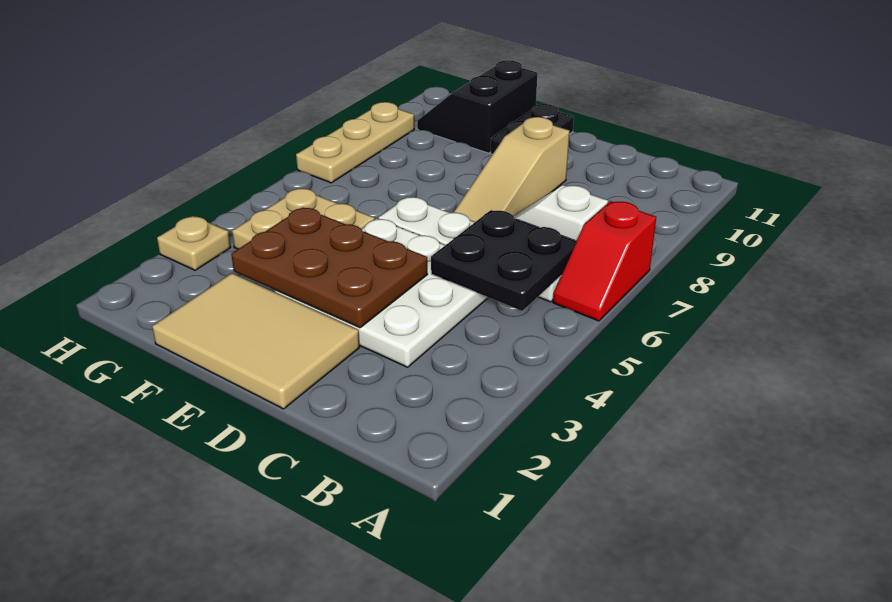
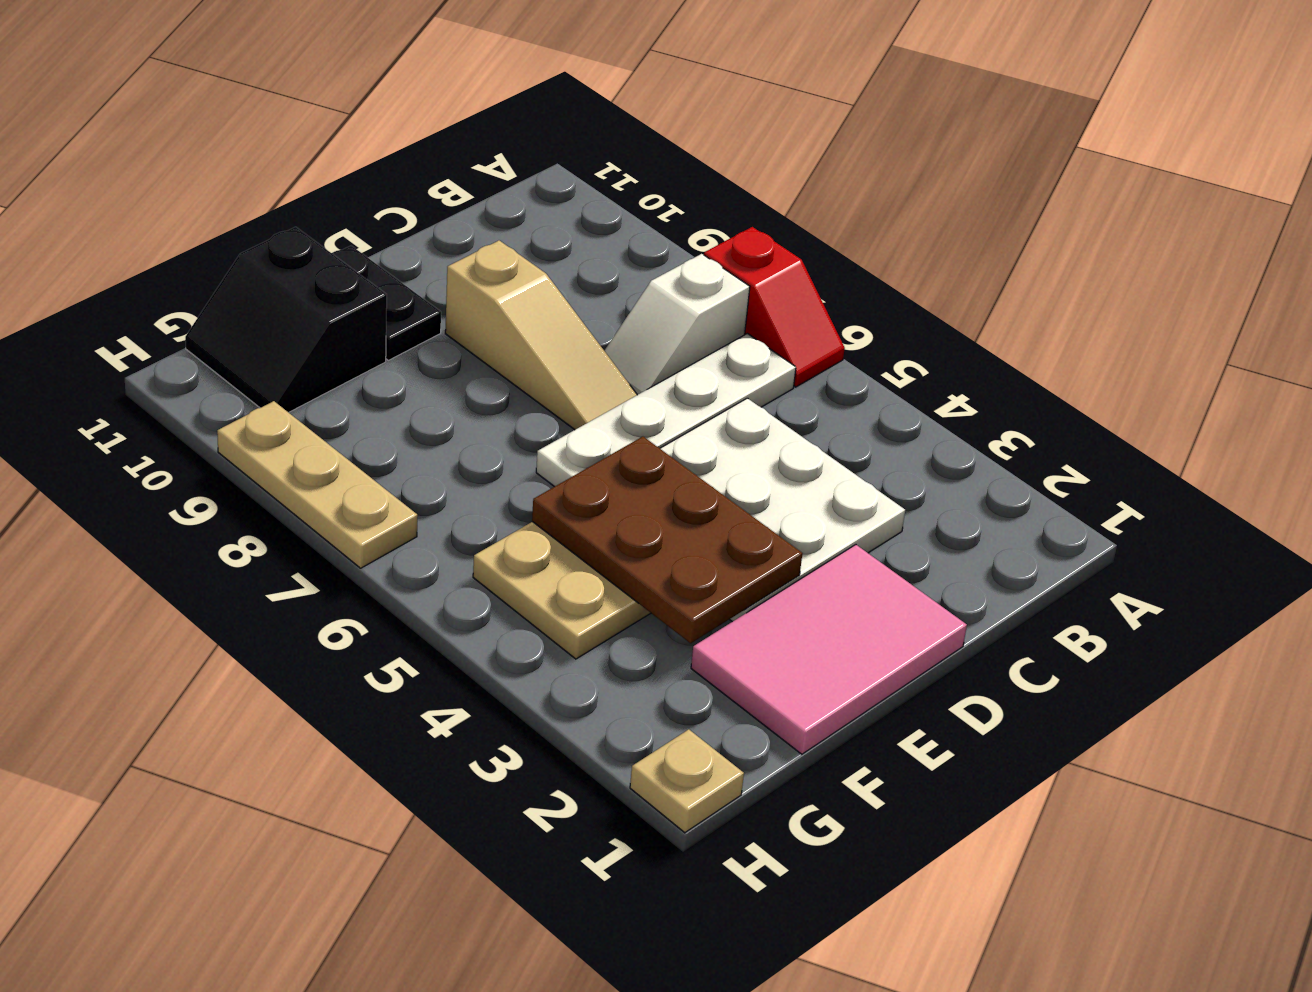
black 2x2 plate [431,210,577,311] -> none
tan 2x3 tile [152,273,360,409] -> pink 2x3 tile [691,545,967,754]
brown 2x3 plate [231,207,428,328] -> brown 2x3 plate turned to [532,437,802,643]
tan 1x1 plate [157,216,231,270] -> tan 1x1 plate moved to [630,729,744,833]

